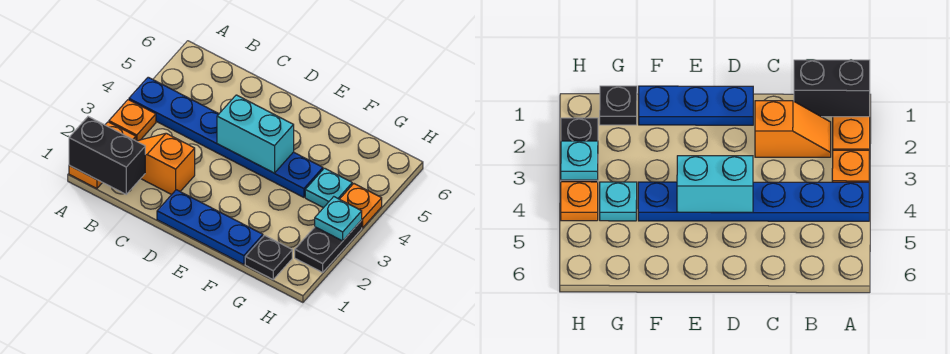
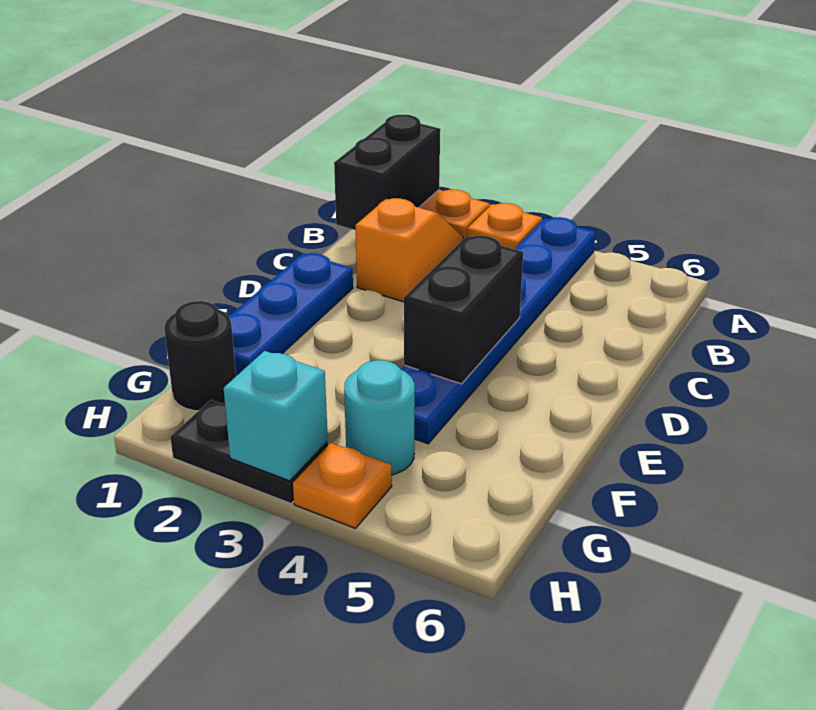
cyan 1x2 brick [217,95,294,173] -> black 1x2 brick [404,236,523,384]
black 1x1 plate [245,235,292,279] -> black 1x1 round brick [164,301,236,411]
cyan 1x1 plate [305,168,352,208] -> cyan 1x1 round brick [344,360,415,475]
cyan 1x1 plate [315,197,362,241] -> cyan 1x1 brick [224,351,328,481]

